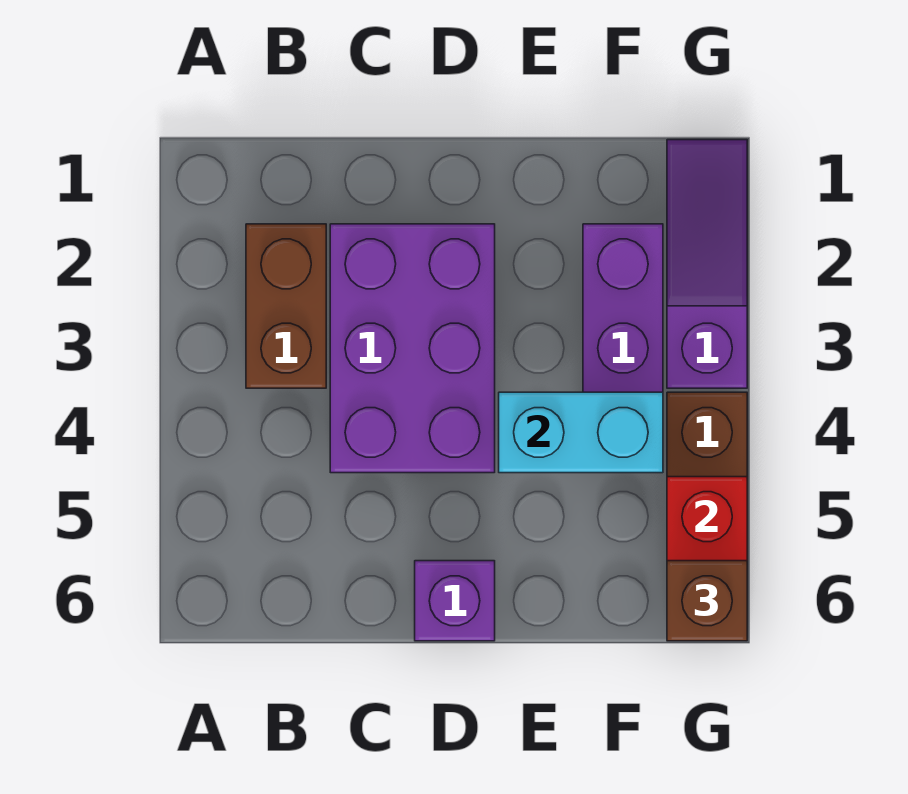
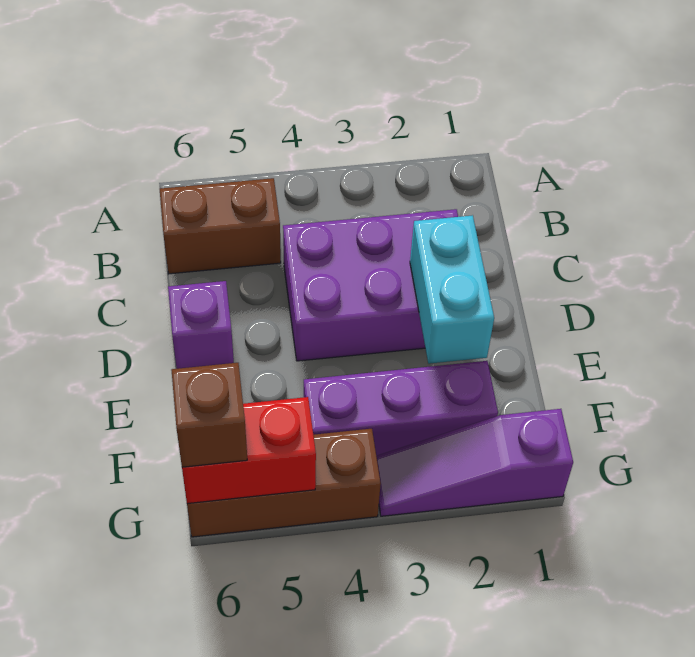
brown 1x2 brick [246,224,326,388] -> brown 1x2 brick moved to [160,178,281,274]
cyan 1x2 brick [499,392,663,473] -> cyan 1x2 brick moved to [410,215,494,364]
purple 1x3 slope [667,140,747,388] -> purple 1x3 slope turned to [376,409,573,516]

